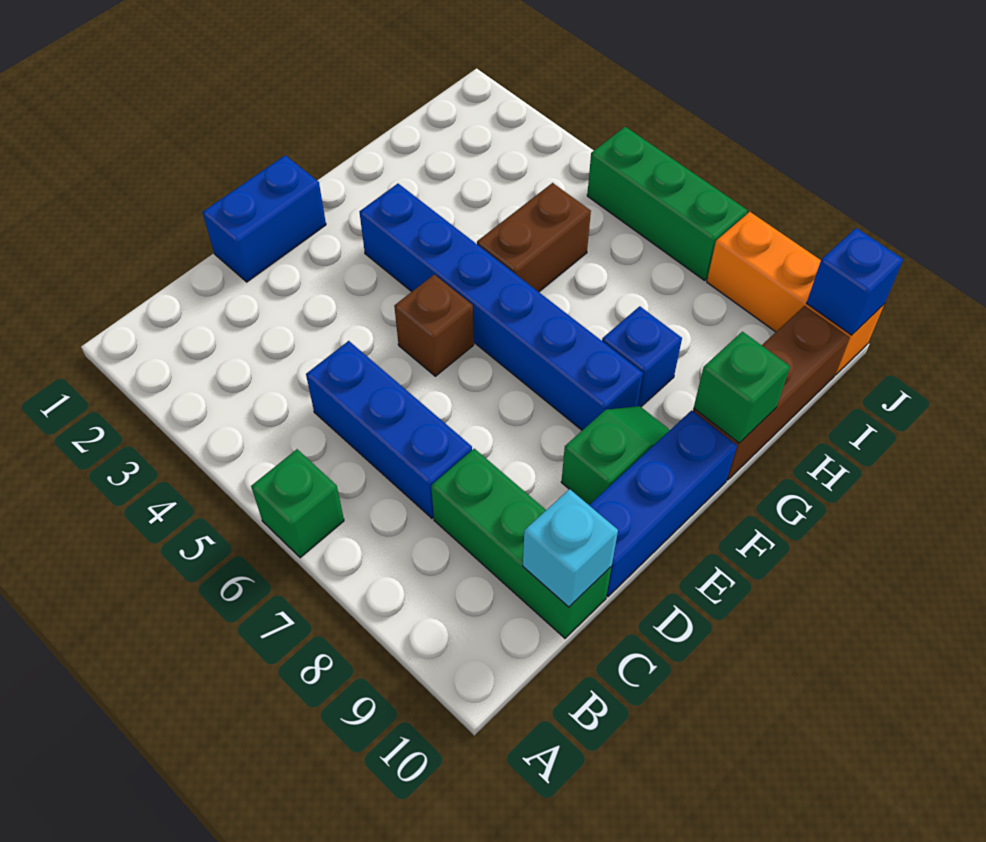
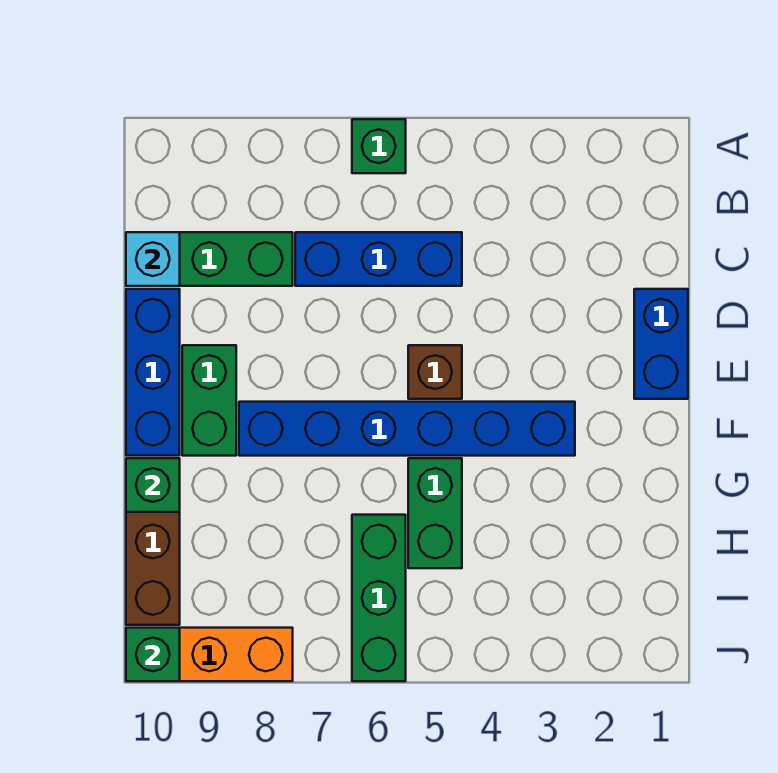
green 1x2 slope [561,406,670,505] -> green 1x2 brick [182,345,236,456]
brown 1x2 brick [477,183,591,292] -> green 1x2 brick [408,458,462,568]
blue 1x1 brick [602,306,682,407] -> none
green 1x3 brick [587,127,748,280] -> green 1x3 brick turned to [352,515,406,681]
blue 1x1 brick [807,228,903,335] -> green 1x1 brick [126,628,180,681]

